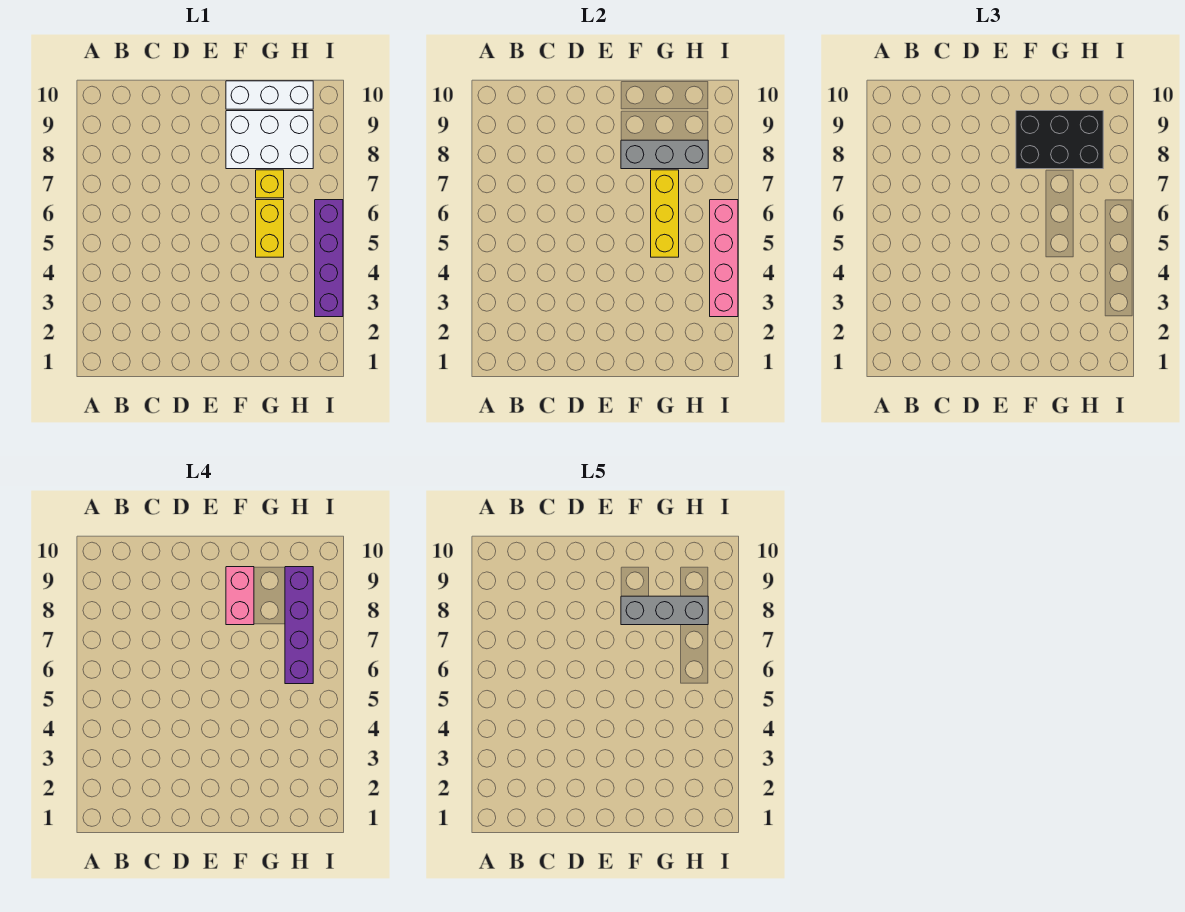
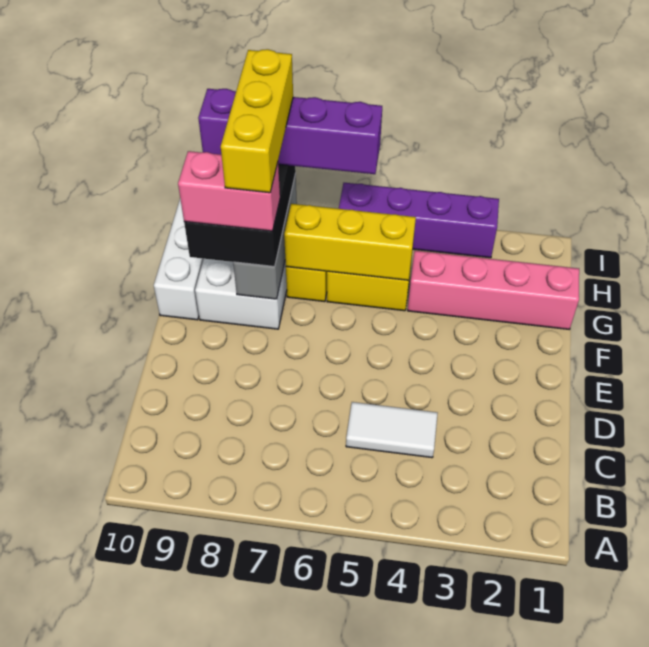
none -> white 1x2 tile [346,402,438,458]
grey 1x3 brick [621,596,708,625] -> yellow 1x3 brick [221,49,293,193]
pink 1x4 brick [710,200,738,317] -> pink 1x4 brick moved to [408,251,579,329]

